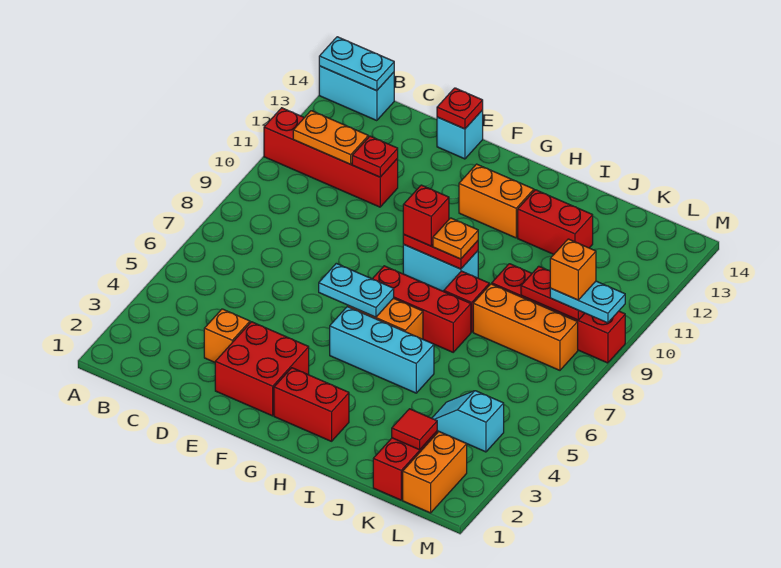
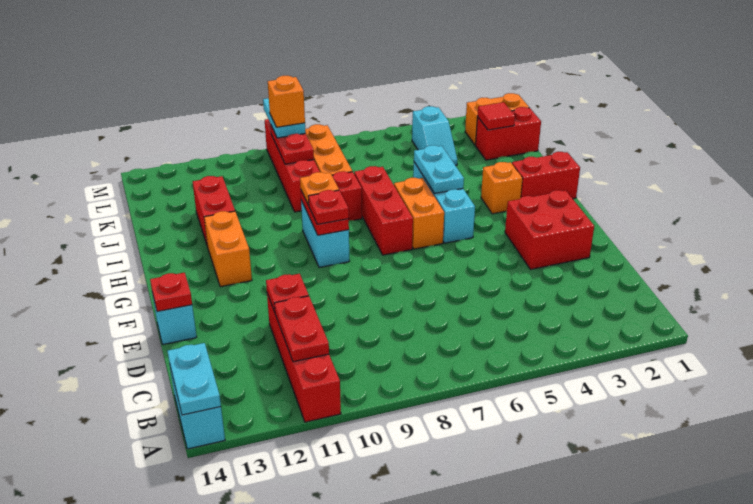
orange 1x2 plate [293,111,368,164] -> red 1x2 plate [274,296,329,362]
orange 1x1 brick [204,309,250,362] -> orange 1x1 brick moved to [481,162,523,214]
cyan 1x2 plate [319,263,394,317] -> cyan 1x2 plate moved to [414,145,464,194]
red 1x2 brick [274,368,349,441] -> red 1x2 brick turned to [512,152,580,199]
red 1x1 brick [403,185,449,246] -> red 1x1 plate [308,190,349,224]

